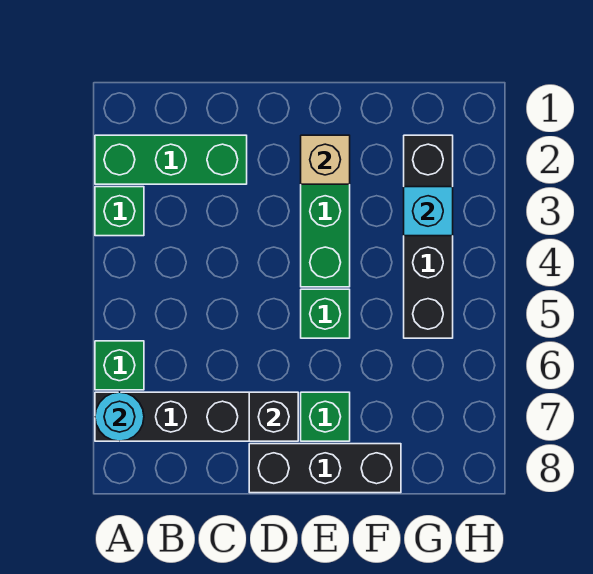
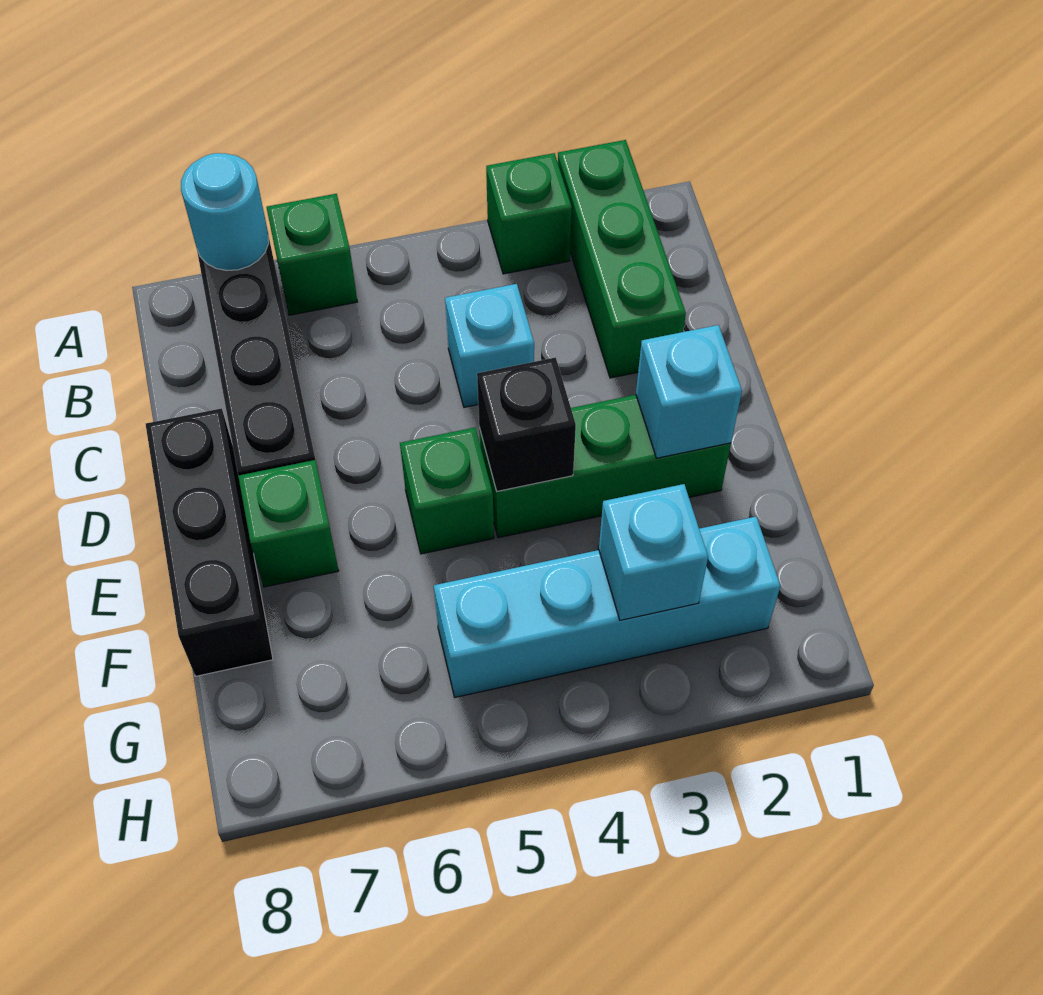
none -> cyan 1x1 brick [445,284,534,407]
black 1x1 brick [249,392,298,441] -> black 1x1 brick moved to [477,357,576,491]
tan 1x1 brick [301,135,350,184] -> cyan 1x1 brick [636,325,742,458]
black 1x4 brick [404,135,453,338] -> cyan 1x4 brick [434,517,780,697]

